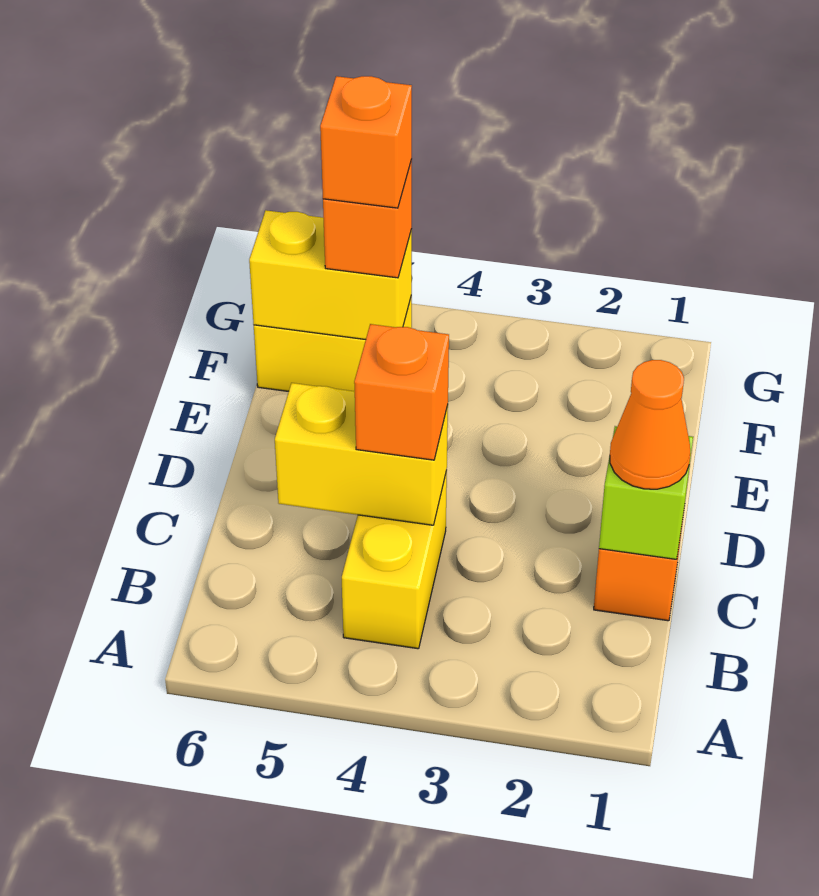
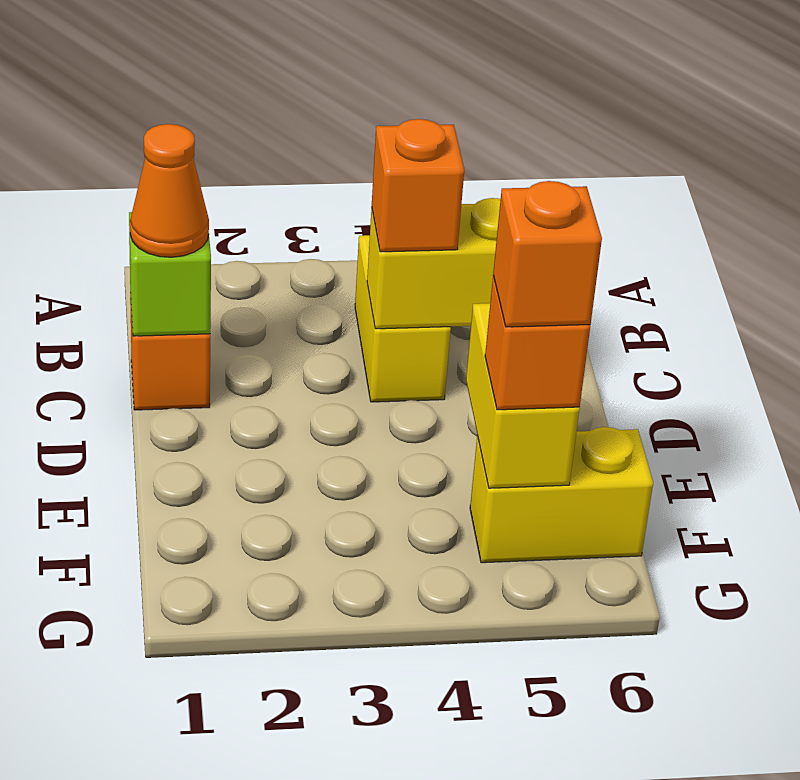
yellow 1x2 brick [249,210,412,340] -> yellow 1x2 brick turned to [466,303,580,488]

